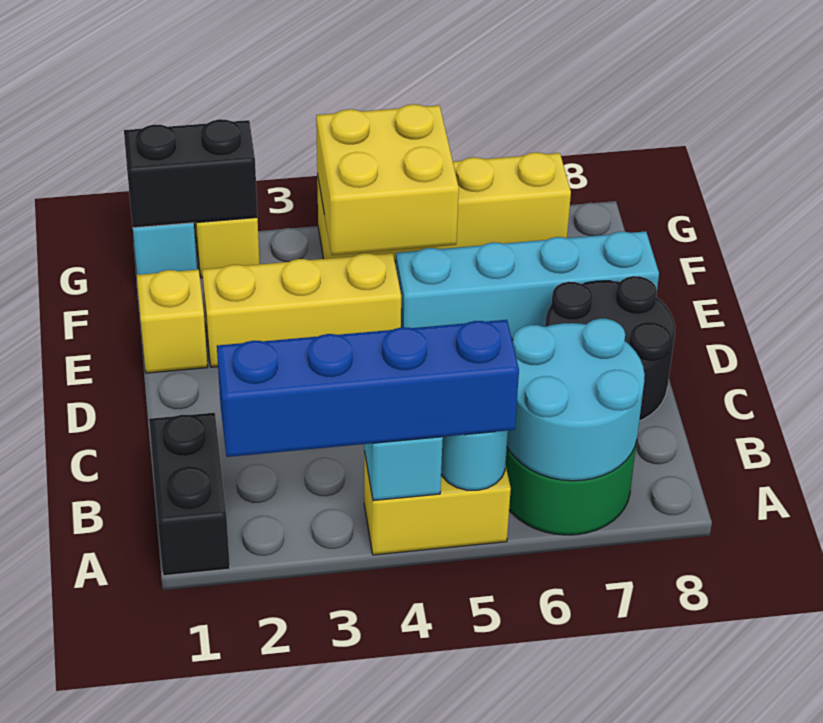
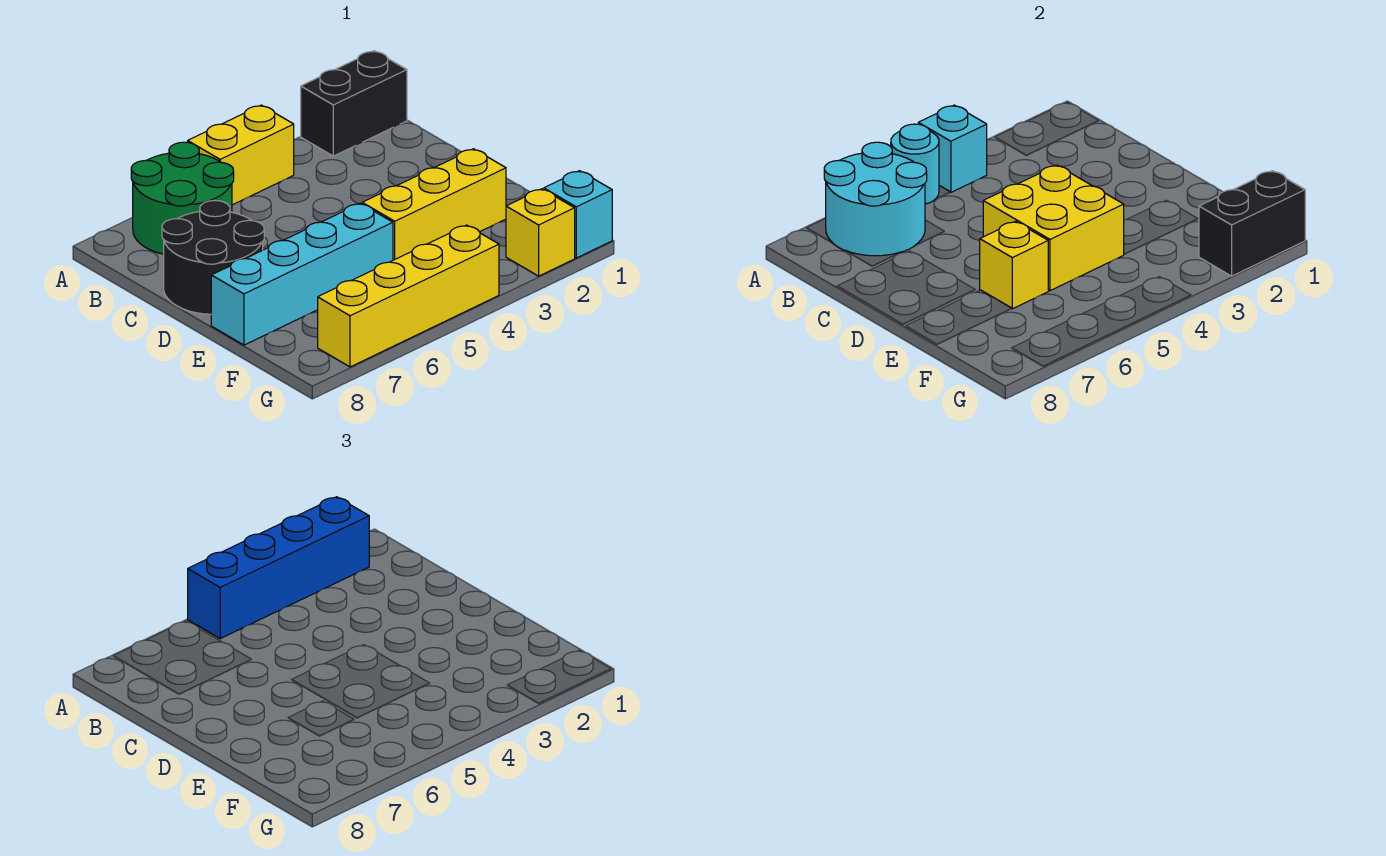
black 1x2 brick [149,413,230,576] -> black 1x2 brick turned to [301,51,407,156]
yellow 1x1 brick [137,270,207,373] -> yellow 1x1 brick moved to [980,221,1048,309]
yellow 2x2 brick [316,104,459,255] -> yellow 2x2 brick moved to [983,165,1124,291]

